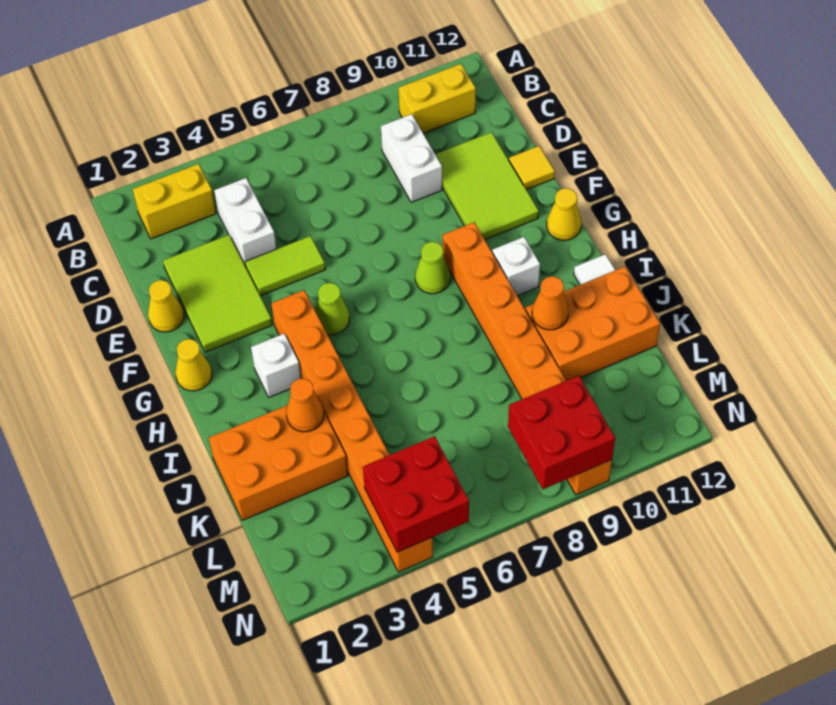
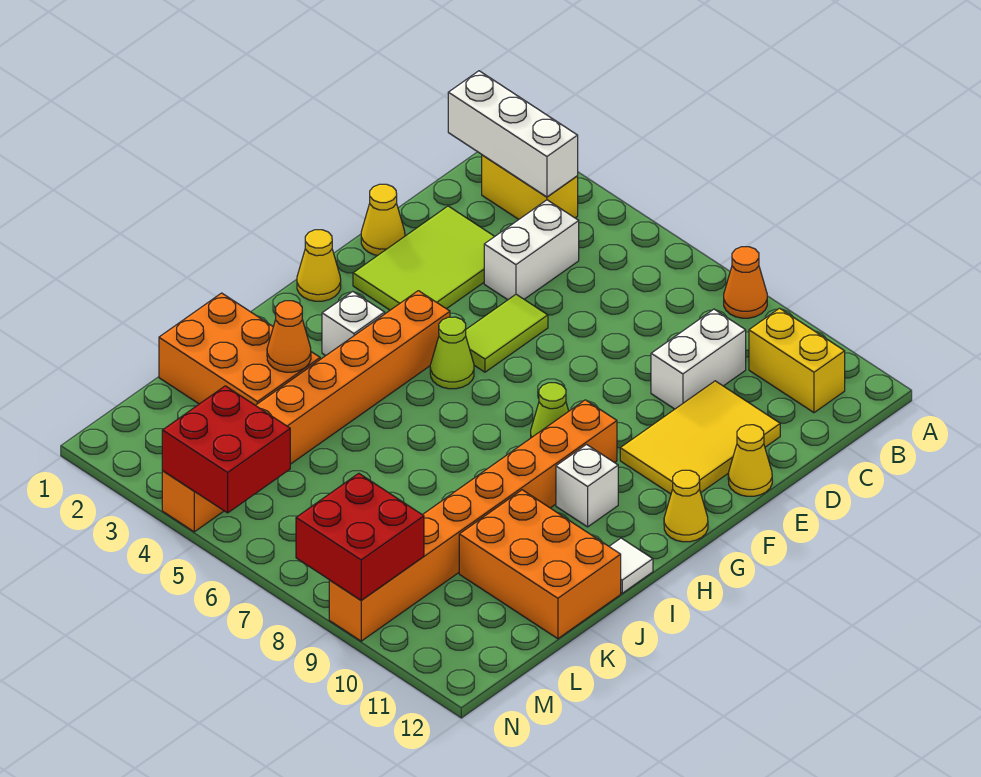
none -> white 1x3 brick [448,71,578,197]
lime 2x3 tile [435,132,539,240] -> yellow 2x3 tile [620,381,780,494]
lime 1x2 tile [245,236,325,296] -> lime 1x2 tile turned to [466,294,548,372]
yellow 1x1 tile [509,146,555,190] -> yellow 1x1 cone [728,425,772,496]
orange 1x1 cone [532,276,568,330] -> orange 1x1 cone moved to [724,247,767,318]

